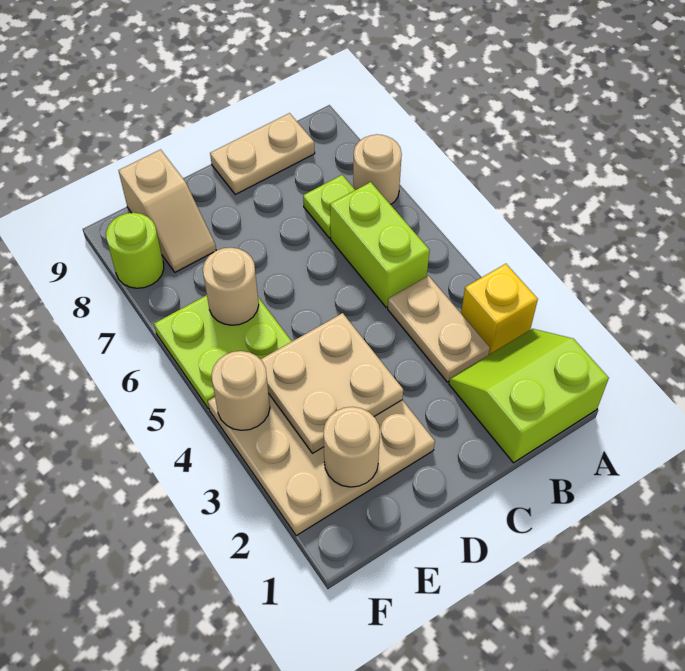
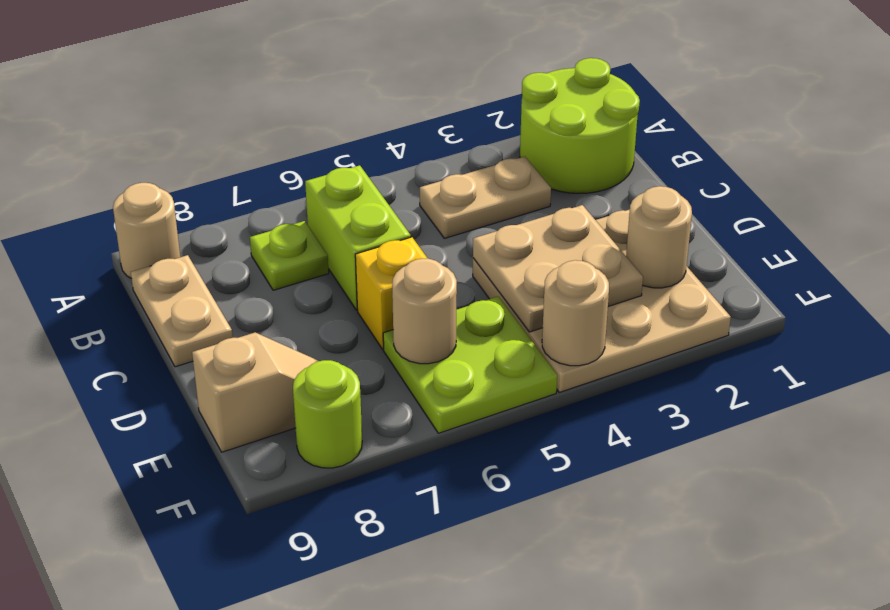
lime 2x2 slope [449,329,609,463] -> lime 2x2 round brick [520,58,640,193]
yellow 1x1 brick [461,264,538,355] -> yellow 1x1 brick moved to [355,237,428,349]
tan 1x1 round brick [353,134,402,205] -> tan 1x1 round brick moved to [113,183,180,279]
lime 1x2 brick [330,182,430,307] -> lime 1x2 brick turned to [305,165,411,310]

